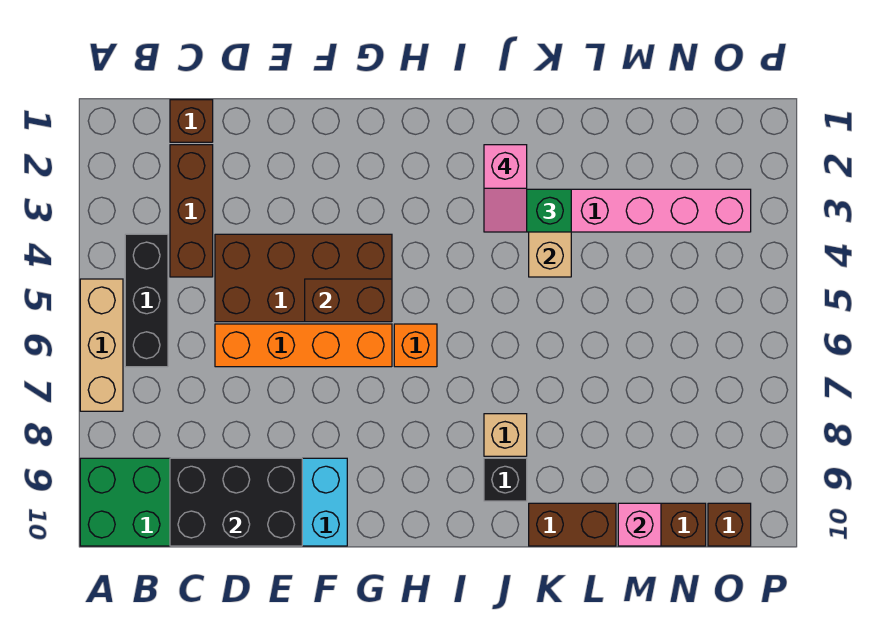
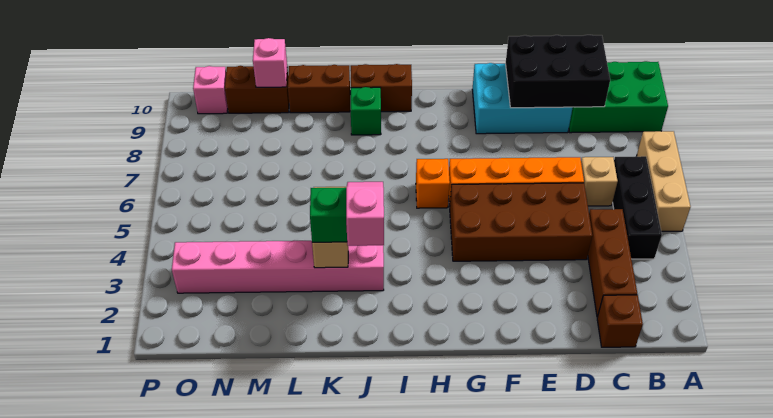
brown 1x2 brick [305,279,392,322] -> brown 1x2 brick moved to [351,64,412,112]
tan 1x1 brick [484,414,527,456] -> tan 1x1 brick moved to [581,157,618,206]
black 1x1 brick [484,458,527,501] -> green 1x1 brick [350,87,381,135]
brown 1x1 brick [708,503,751,546] -> pink 1x1 brick [193,66,228,114]

